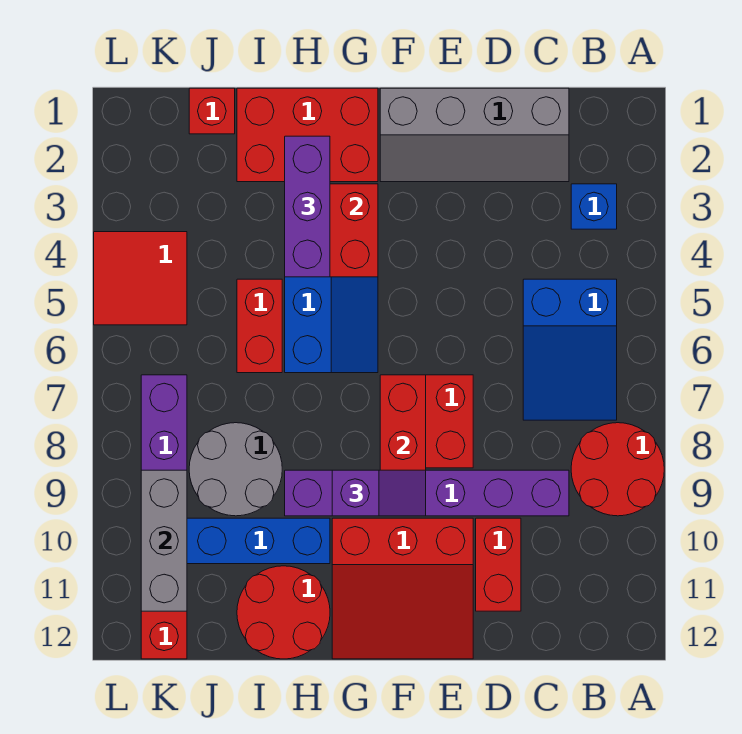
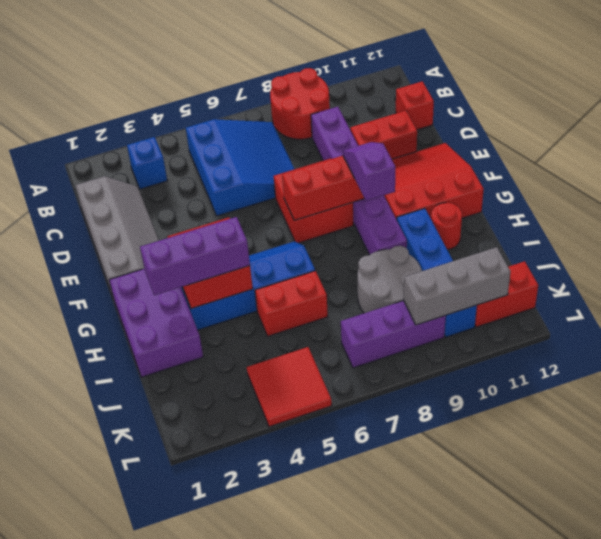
blue 2x3 slope [523,279,617,420] -> blue 3x3 slope [186,119,294,216]
red 3x3 slope [332,518,473,659] -> red 3x3 slope turned to [384,143,484,220]
red 2x3 brick [237,88,378,182] -> purple 2x3 brick [109,269,203,377]
red 2x2 round brick [237,566,330,659] -> red 1x1 round brick [431,203,462,250]
red 1x1 brick [189,88,235,134] -> red 1x1 brick moved to [396,81,434,130]

